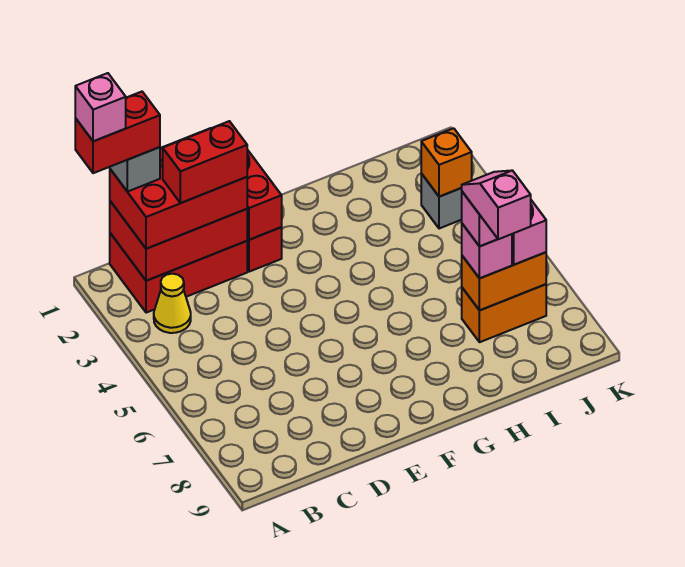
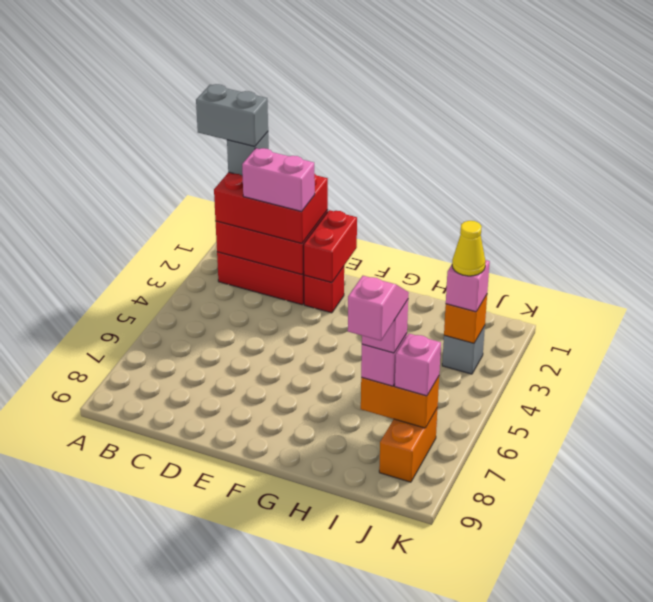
red 1x2 brick [75,92,160,173] -> grey 1x2 brick [196,84,268,147]
pink 1x1 brick [75,73,126,141] -> pink 1x1 brick moved to [446,260,490,312]
yellow 1x1 cone [154,274,191,333] -> yellow 1x1 cone moved to [452,221,486,276]
red 1x2 brick [163,121,247,203] -> pink 1x2 brick [242,148,315,212]
orange 1x2 brick [462,284,546,342] -> orange 1x2 brick turned to [379,409,437,482]

